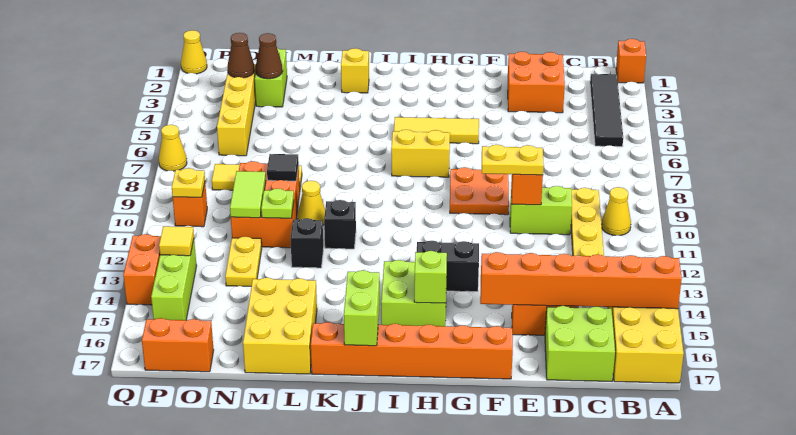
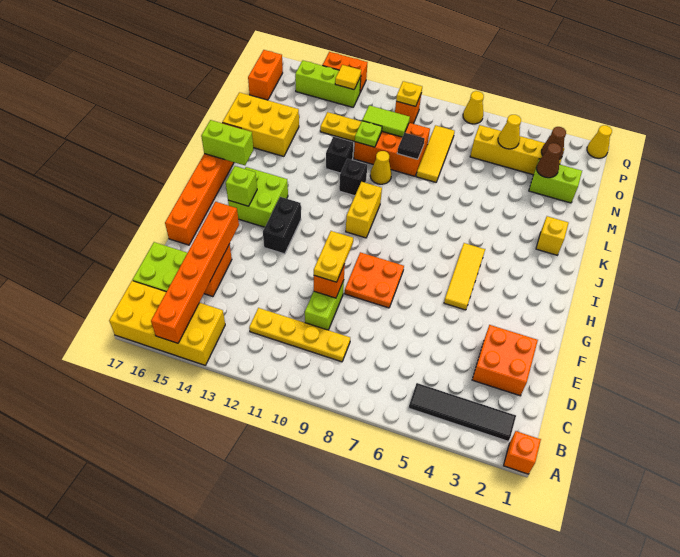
yellow 1x1 cone [602,187,631,235] -> yellow 1x1 cone moved to [498,115,521,149]
yellow 1x2 brick [391,130,450,177] -> yellow 1x2 brick moved to [346,182,382,238]

